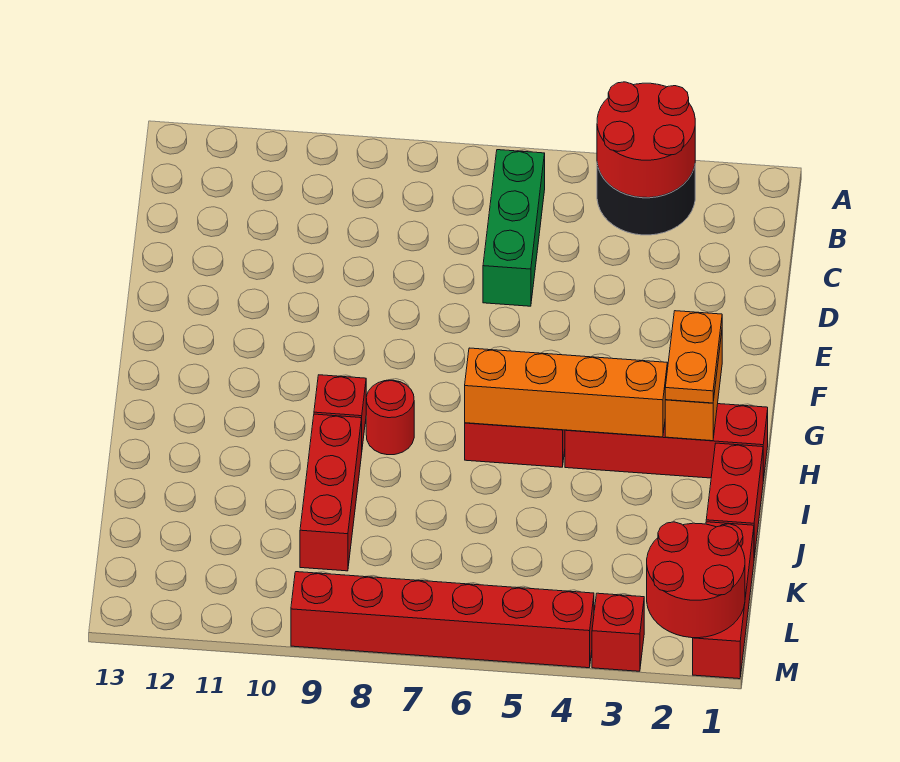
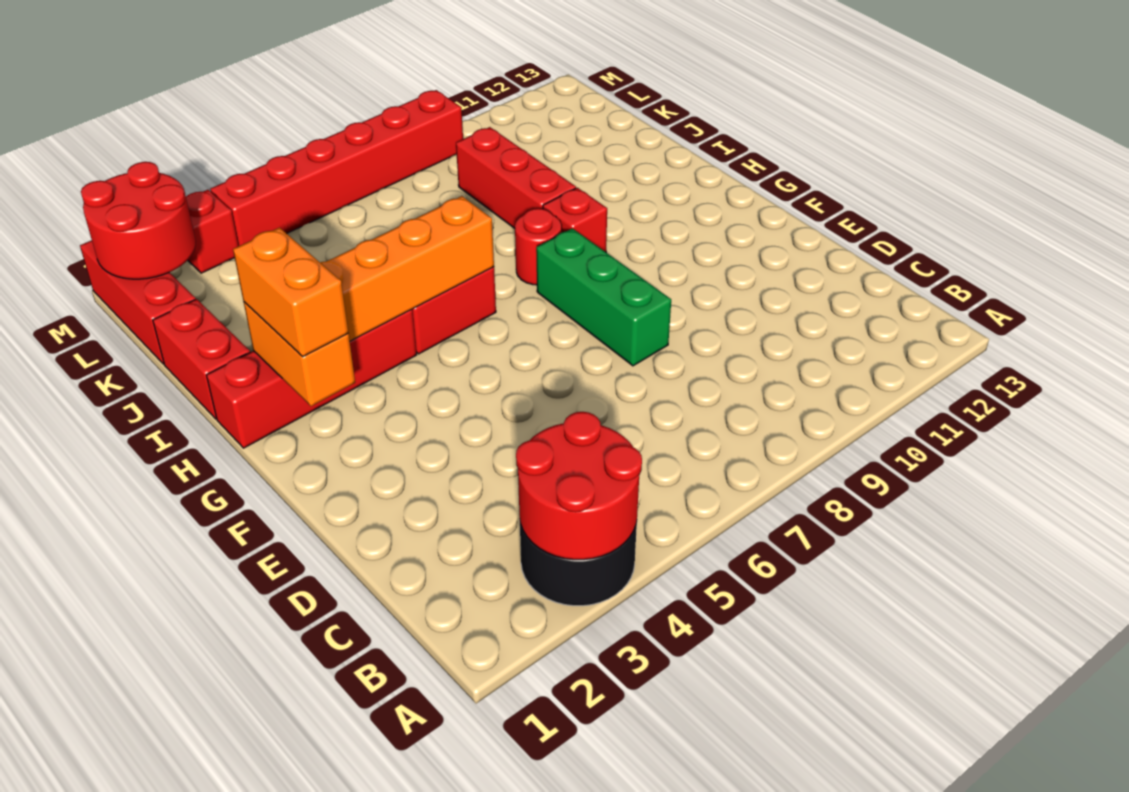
green 1x3 brick [483,150,545,306] -> green 1x3 brick moved to [536,228,671,366]
orange 1x2 plate [665,311,722,403] -> orange 1x2 brick [233,228,348,356]

